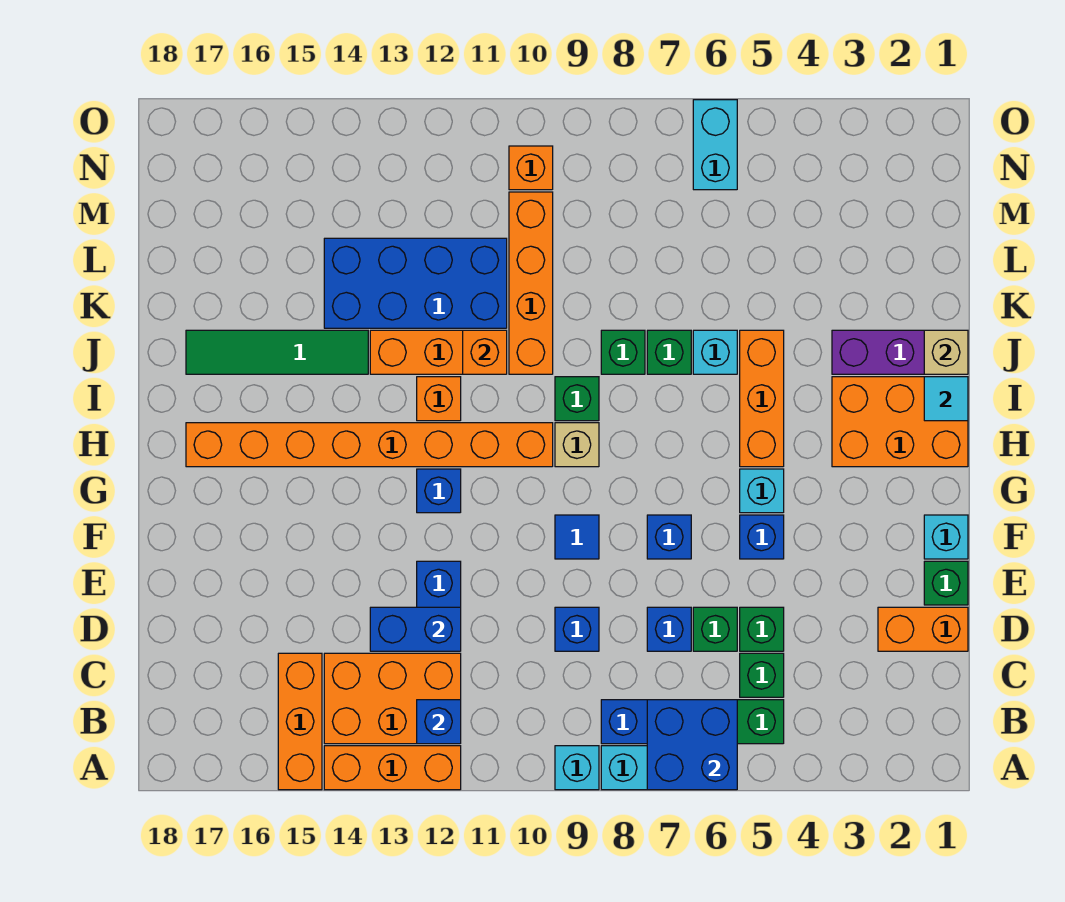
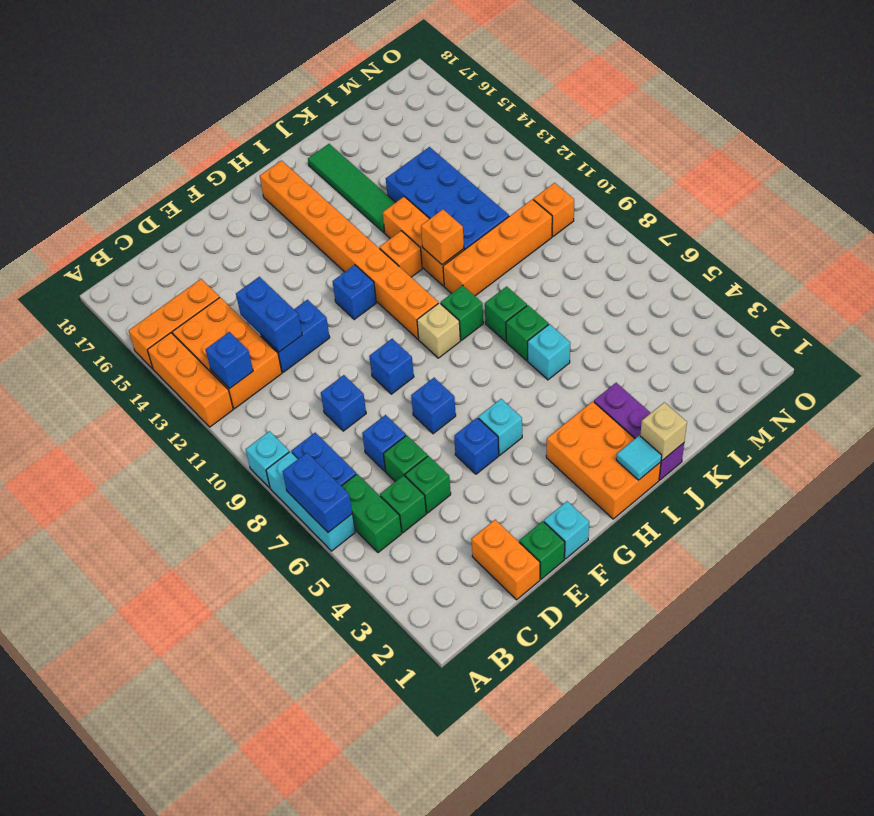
blue 2x2 brick [647,700,737,790] -> blue 1x2 brick [283,453,352,532]
blue 1x1 tile [555,515,599,559] -> blue 1x1 brick [369,339,414,394]
orange 1x3 brick [740,330,784,467] -> none
cyan 1x2 brick [693,100,737,190] -> none

